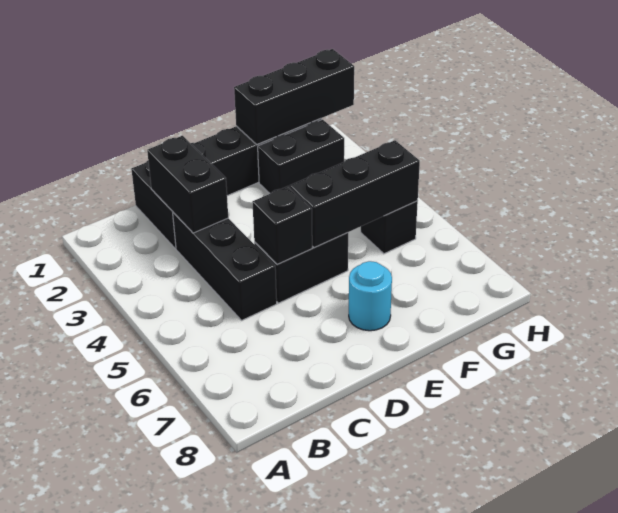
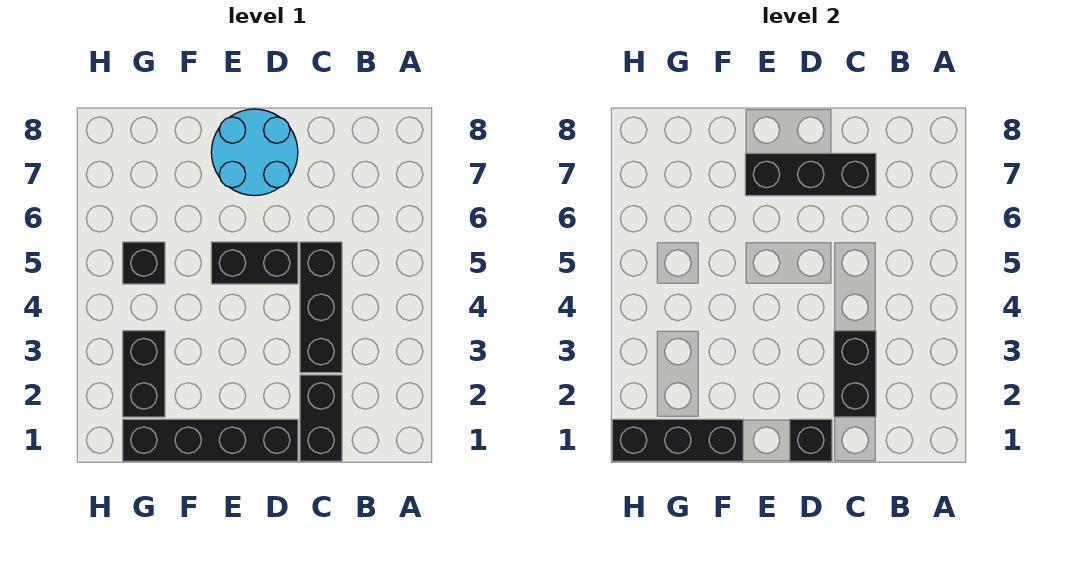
black 1x1 brick [252,186,312,265] -> black 1x1 brick moved to [790,419,832,461]
black 1x3 brick [290,140,420,248] -> black 1x3 brick moved to [745,153,876,196]
cyan 1x1 round brick [349,261,392,331] -> cyan 2x2 round brick [211,109,298,196]
black 1x2 brick [258,120,344,193] -> black 1x2 brick turned to [123,331,165,417]

